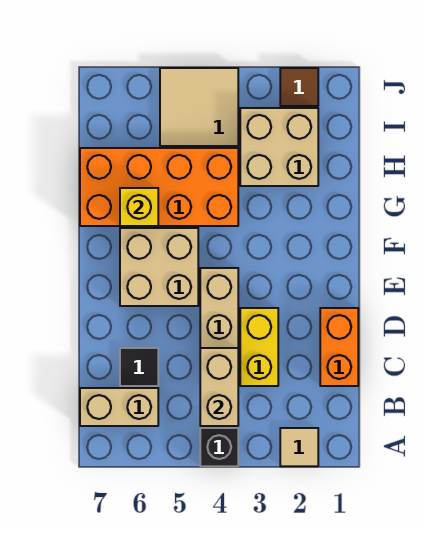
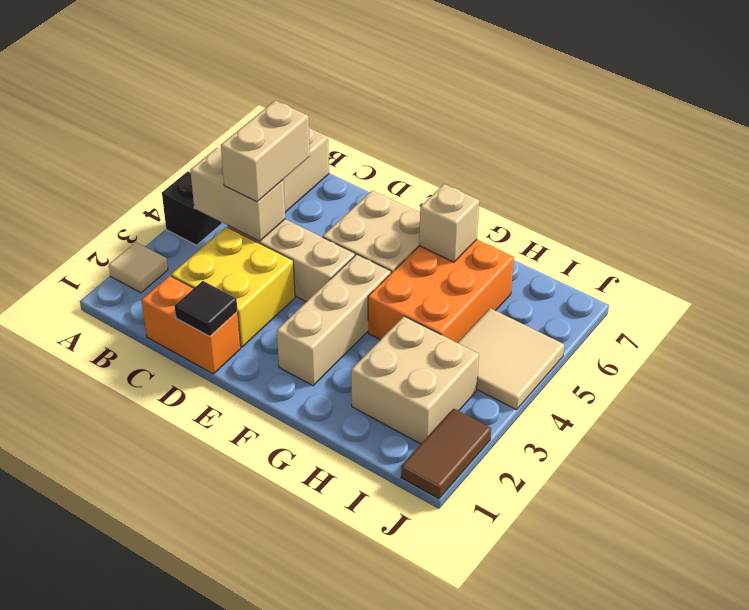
yellow 1x2 brick [240,308,278,386] -> yellow 2x2 brick [171,227,295,347]
none -> tan 1x2 brick [221,101,310,202]
black 1x1 tile [120,348,158,386] -> black 1x1 tile moved to [175,281,238,336]
none -> tan 1x3 brick [277,254,391,386]
orange 2x4 brick [80,148,238,226] -> orange 2x3 brick [368,240,514,343]
yellow 1x1 brick [120,188,158,226] -> tan 1x1 brick [419,184,479,262]
brown 1x1 tile [280,68,318,106] -> brown 1x2 tile [401,409,491,499]

